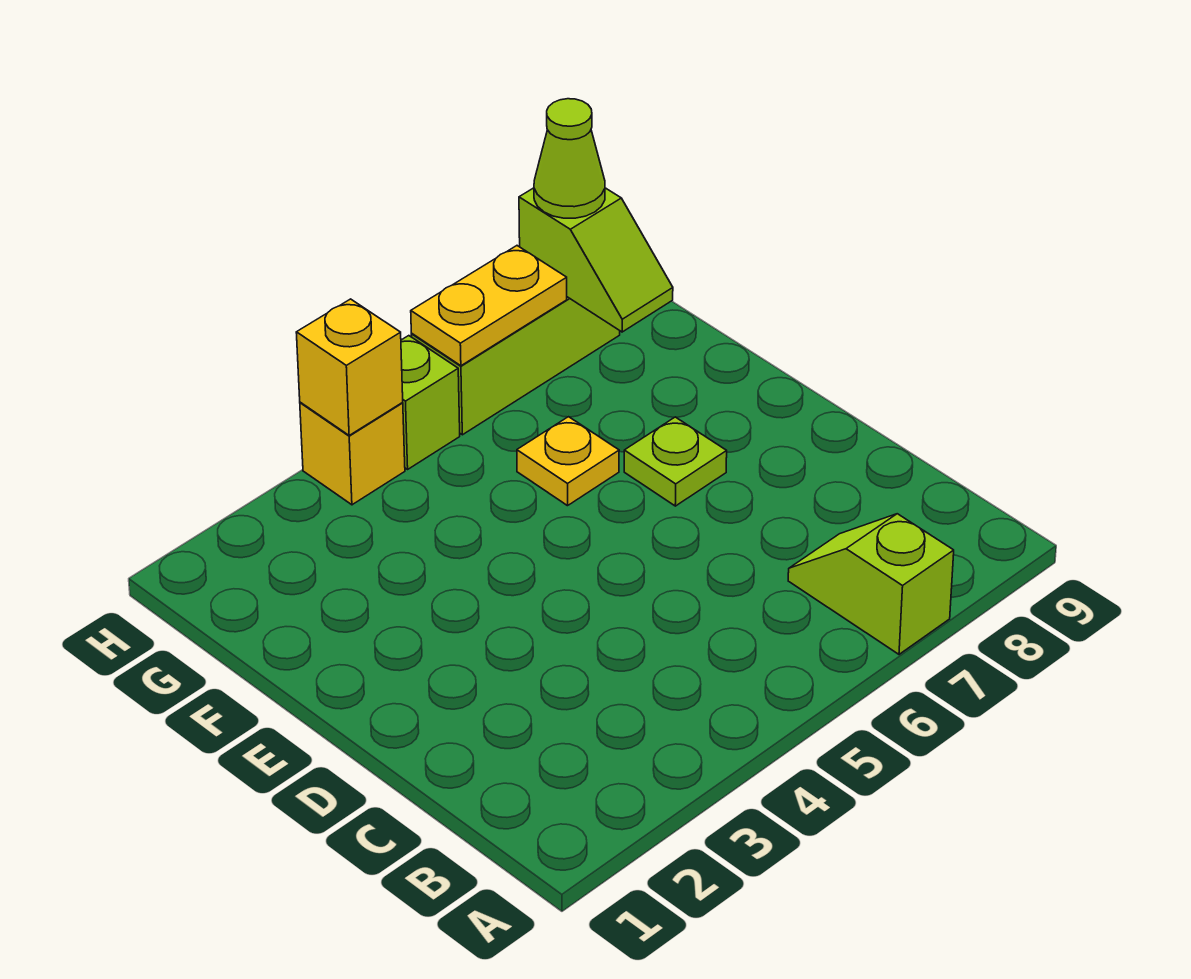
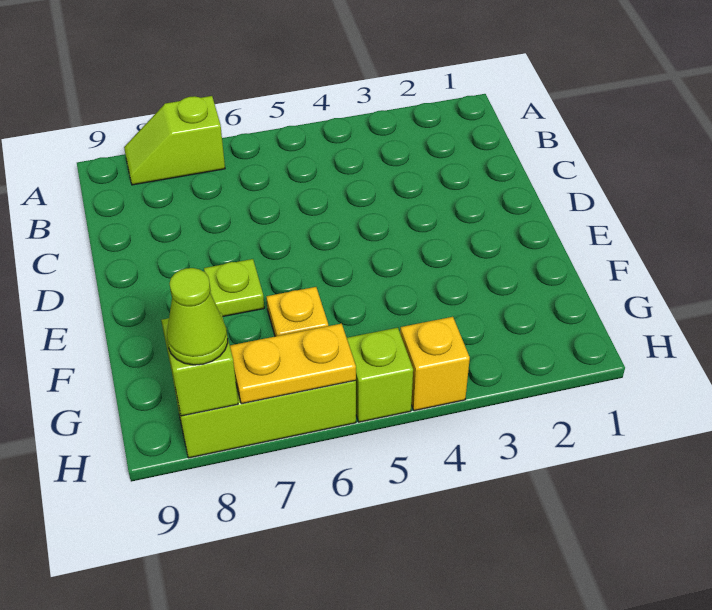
lime 1x2 slope [788,514,954,654] -> lime 1x2 slope turned to [124,96,225,185]
yellow 1x1 brick [296,299,403,435] -> none

